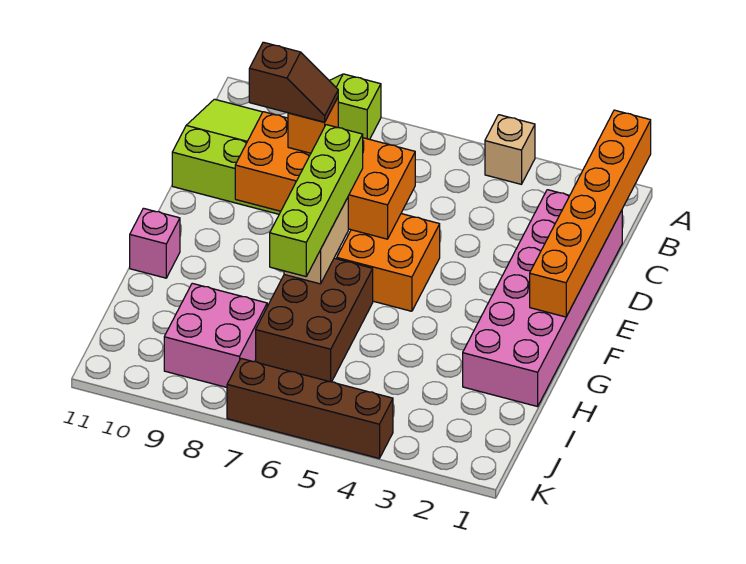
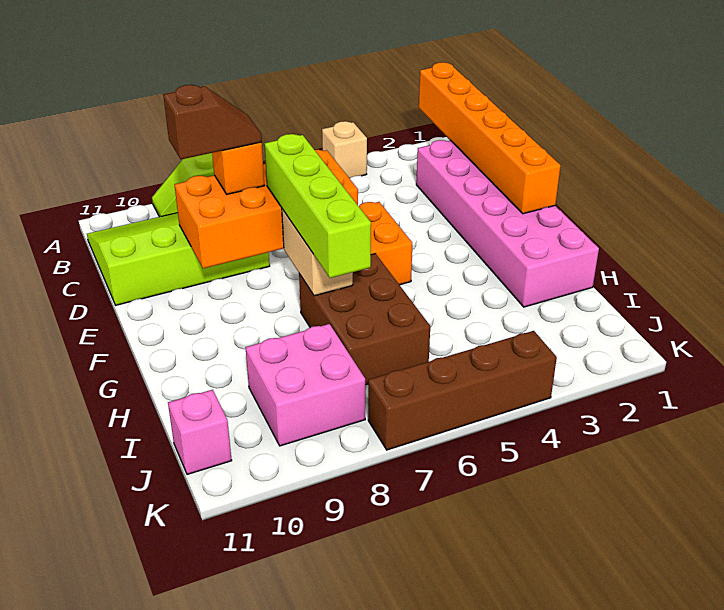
pink 1x1 brick [130,208,180,278] -> pink 1x1 brick moved to [168,390,232,474]

